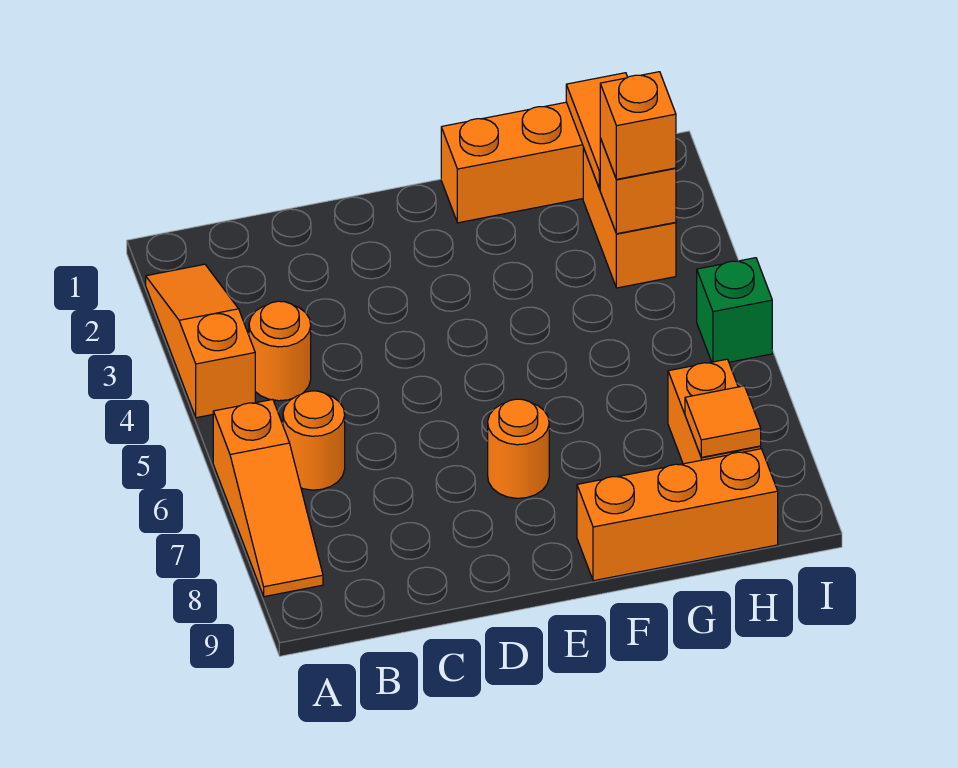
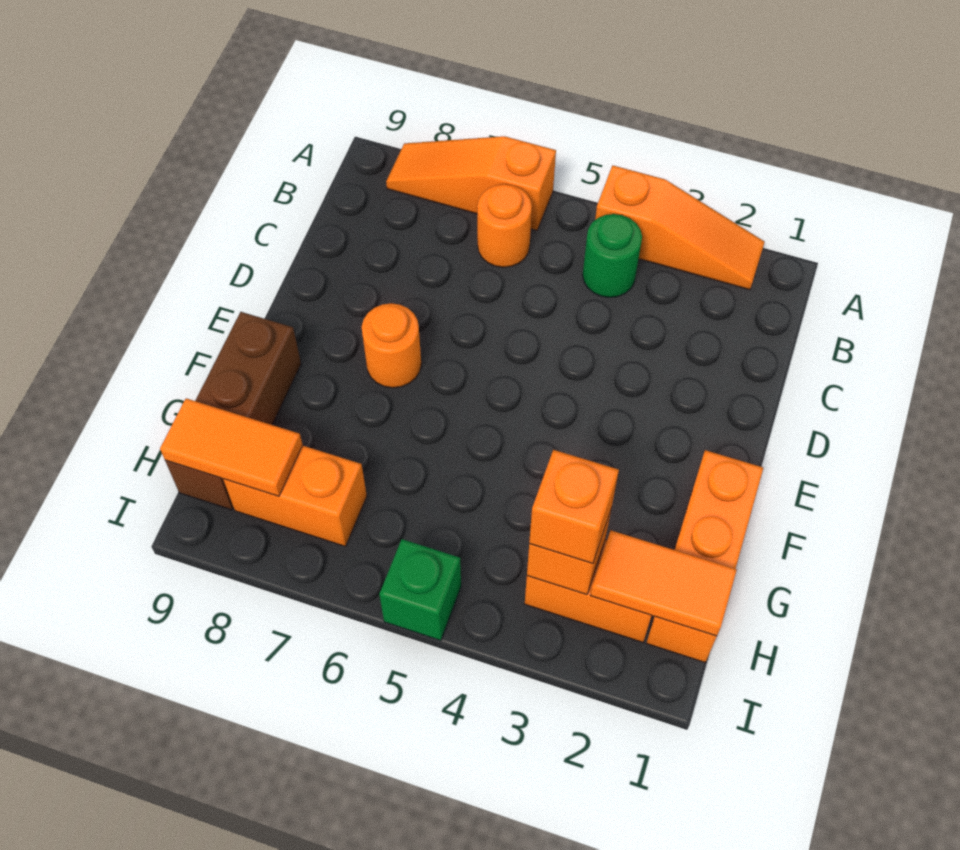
orange 1x1 round brick [249,301,311,401] -> green 1x1 round brick [583,214,642,298]
orange 1x3 brick [577,449,778,581] -> brown 1x3 brick [165,312,301,510]
orange 1x1 tile [685,386,761,457] -> orange 1x2 tile [160,398,303,496]

